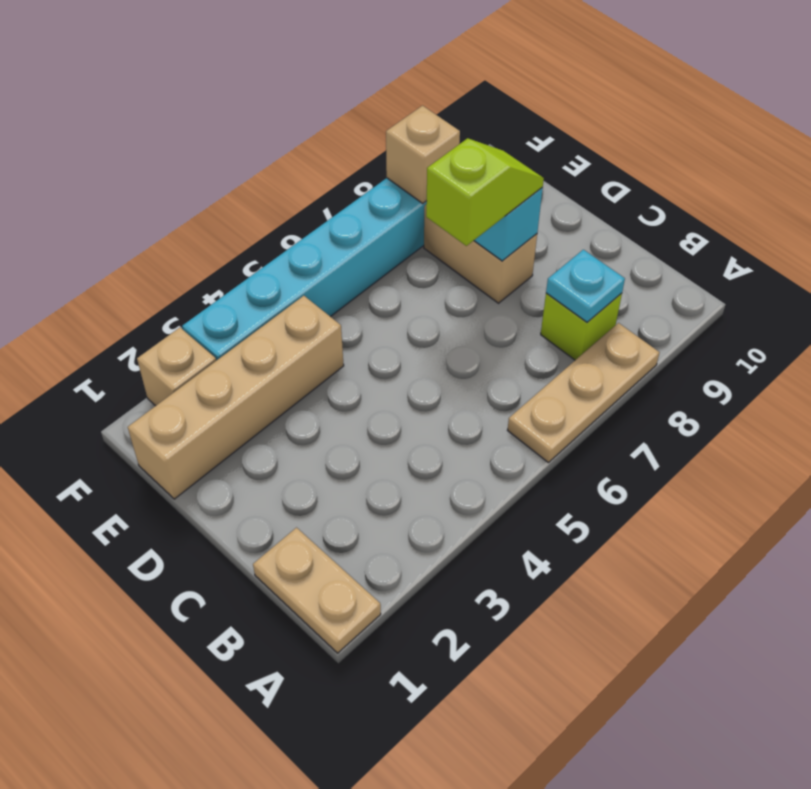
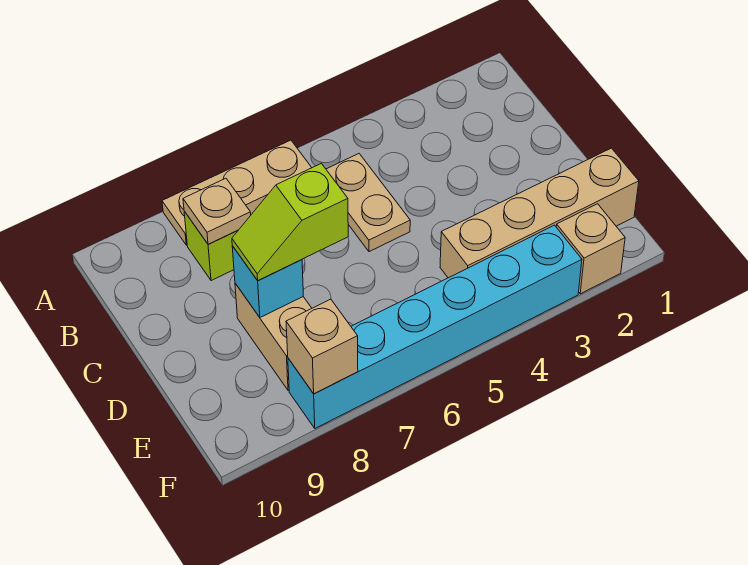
tan 1x2 plate [253,528,381,653] -> tan 1x2 plate moved to [326,154,410,252]
cyan 1x1 plate [546,250,625,322] -> tan 1x1 plate [183,178,251,244]

